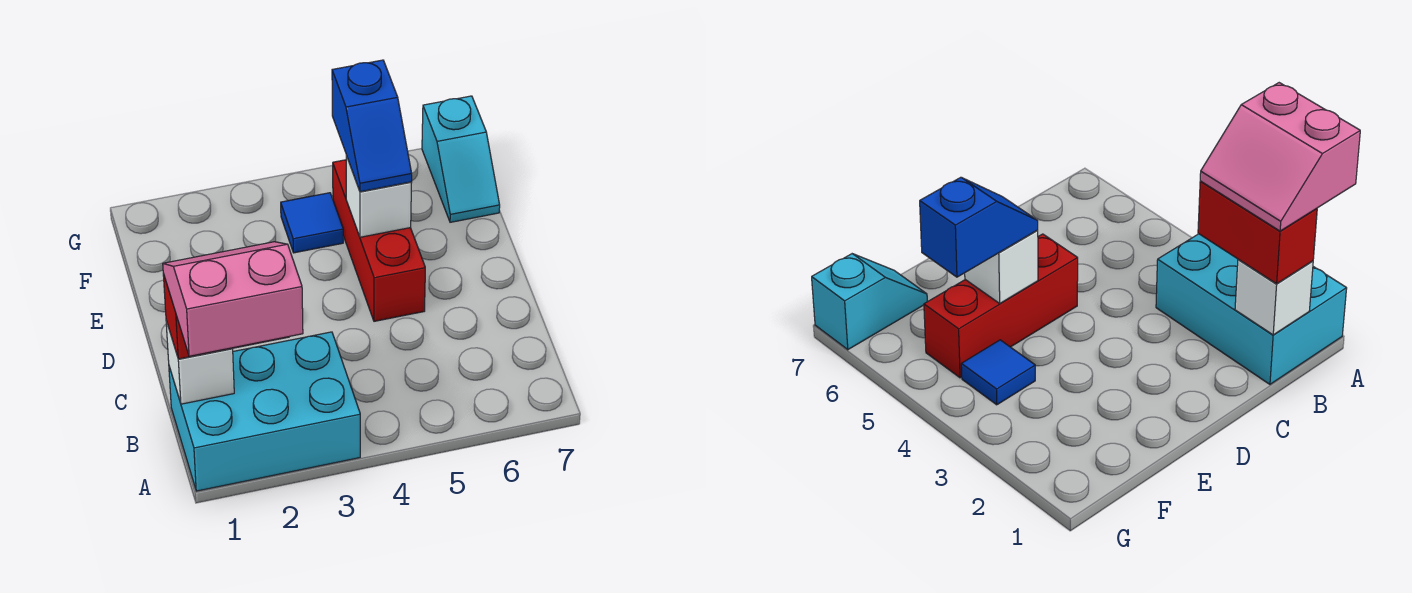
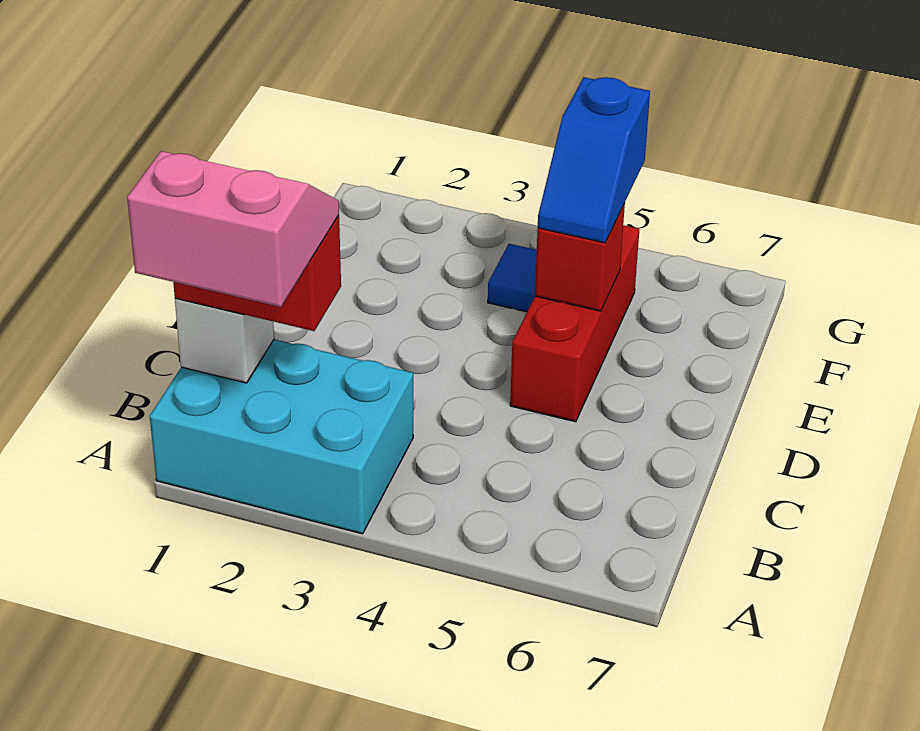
white 1x1 brick [346,156,412,237] -> red 1x1 brick [535,203,625,311]
cyan 1x2 slope [422,96,500,222] -> none

